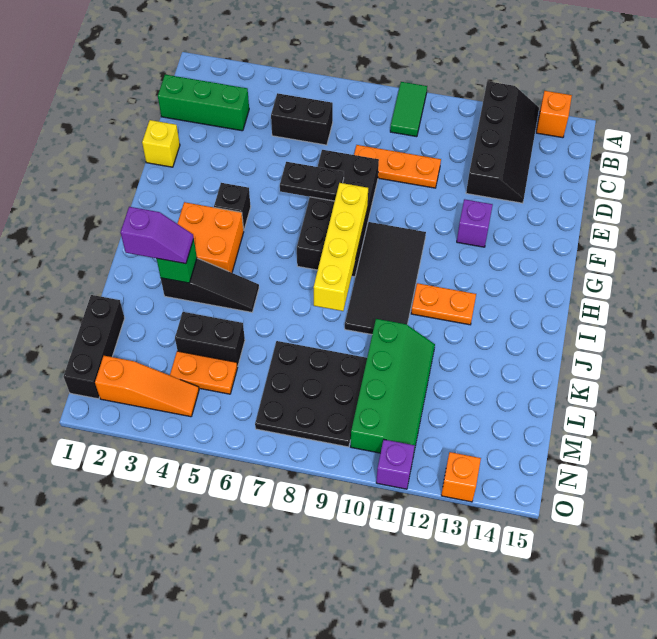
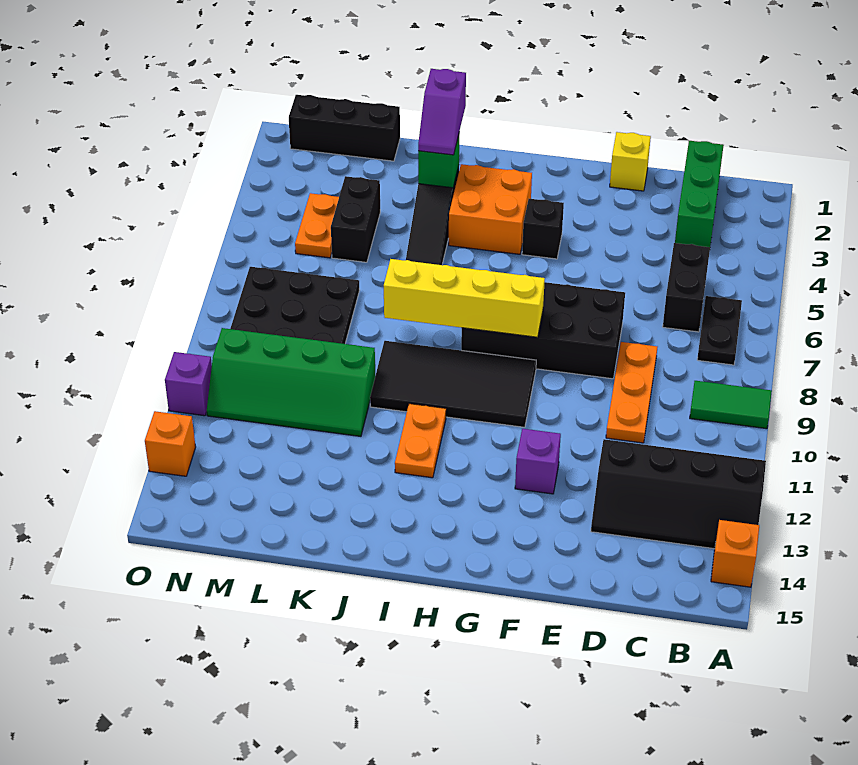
black 1x2 plate [280,162,344,201] -> black 1x2 plate moved to [697,296,742,365]
orange 1x3 slope [95,356,199,417] -> none

